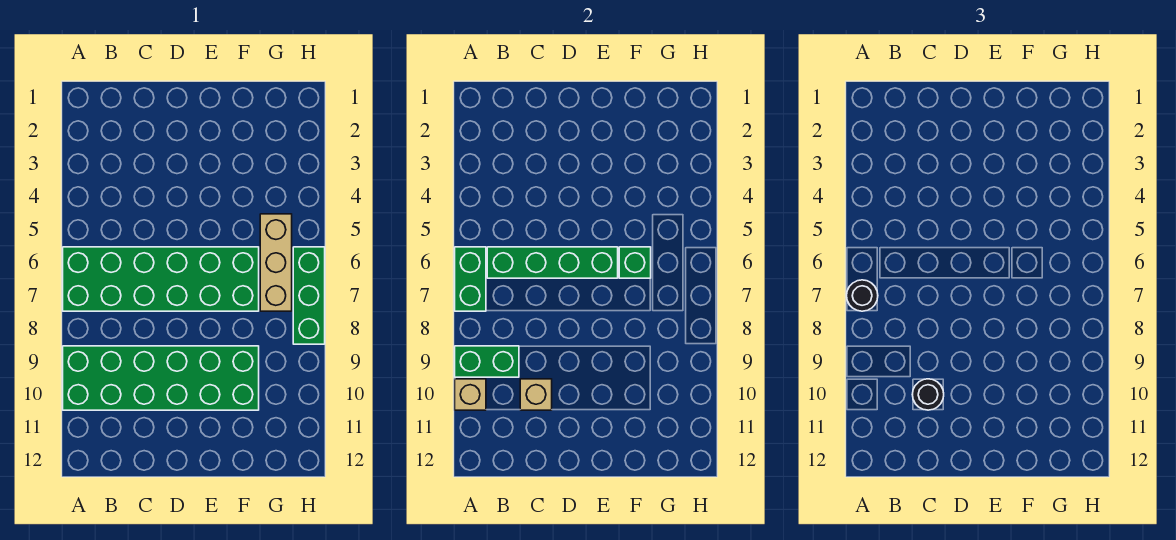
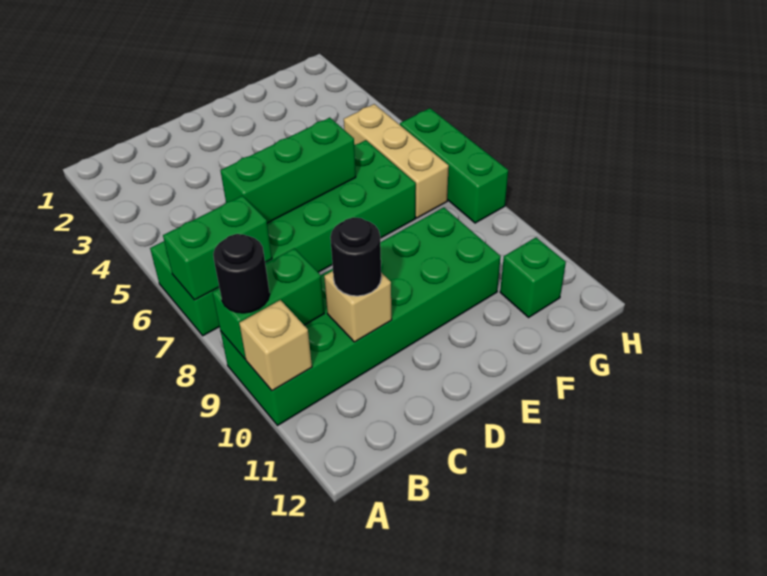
green 1x2 brick [455,247,486,311] -> green 1x2 brick turned to [163,196,272,300]
black 1x1 round brick [847,280,878,311] -> black 1x1 round brick moved to [213,234,270,313]
green 1x4 brick [487,247,618,278] -> green 1x3 brick [221,118,356,223]
green 1x1 brick [619,247,651,278] -> green 1x1 brick moved to [500,238,566,317]

